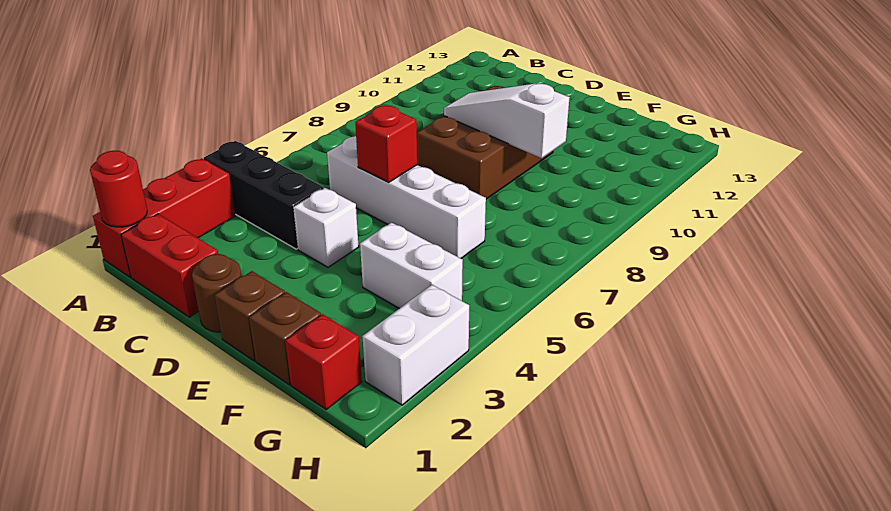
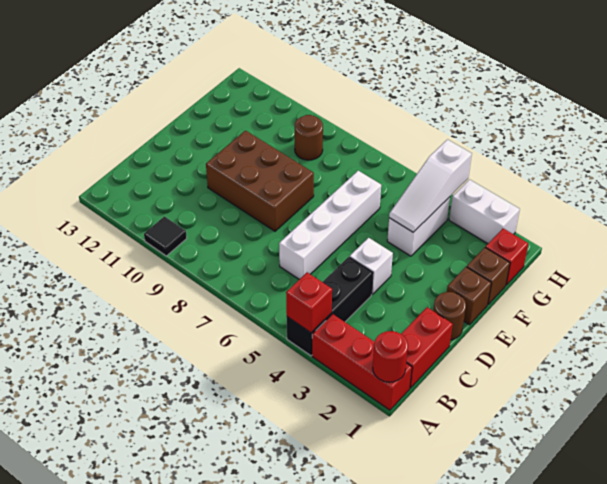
none -> black 1x1 tile [144,216,187,256]
red 1x1 brick [355,105,417,182] -> red 1x1 brick moved to [286,272,332,333]
white 1x3 slope [444,84,570,158] -> white 1x3 slope moved to [389,139,472,232]
none -> brown 1x1 round brick [295,115,323,160]

